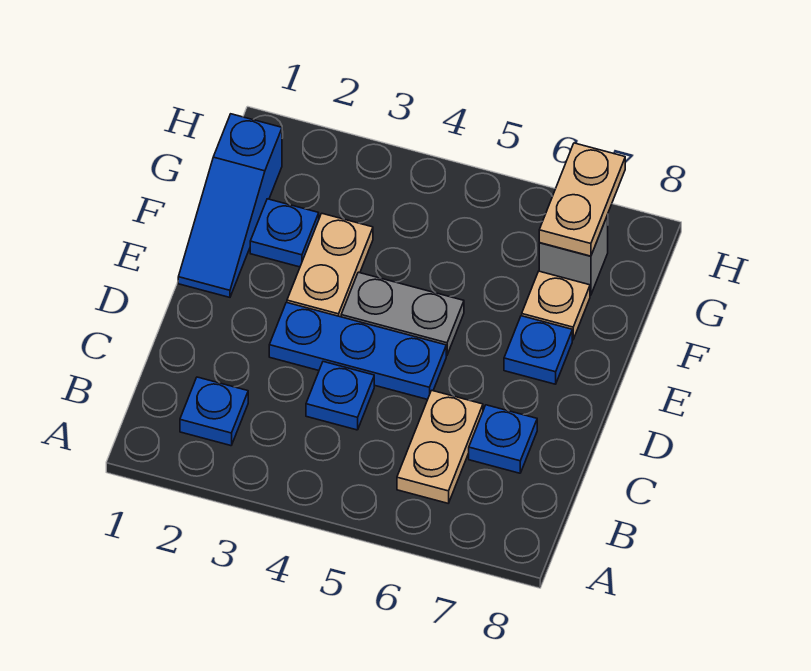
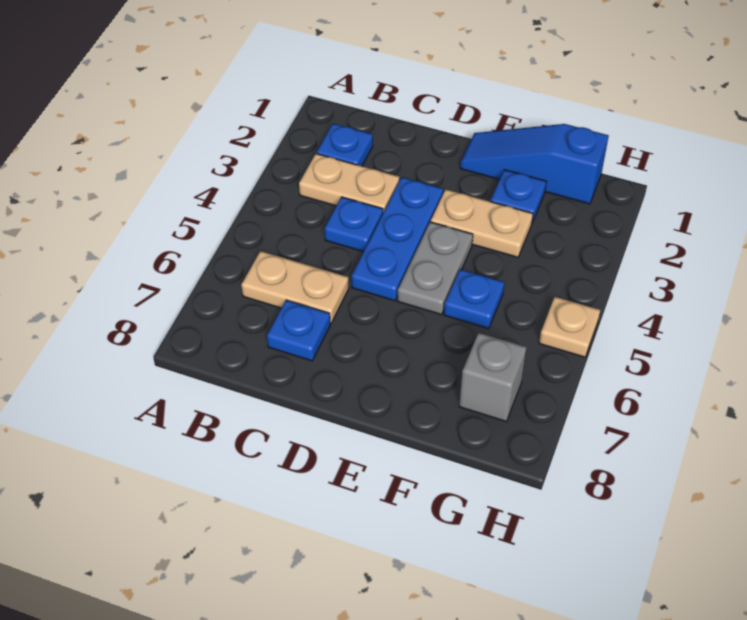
blue 1x1 plate [504,316,572,384] -> blue 1x1 plate moved to [444,269,505,329]
tan 1x1 plate [522,271,590,340] -> tan 1x1 plate moved to [539,297,600,357]
tan 1x2 plate [539,143,625,256] -> tan 1x2 plate moved to [299,154,399,213]

